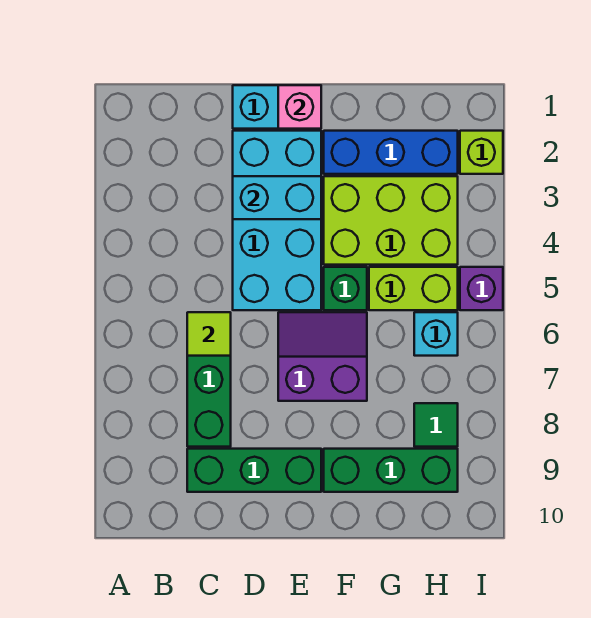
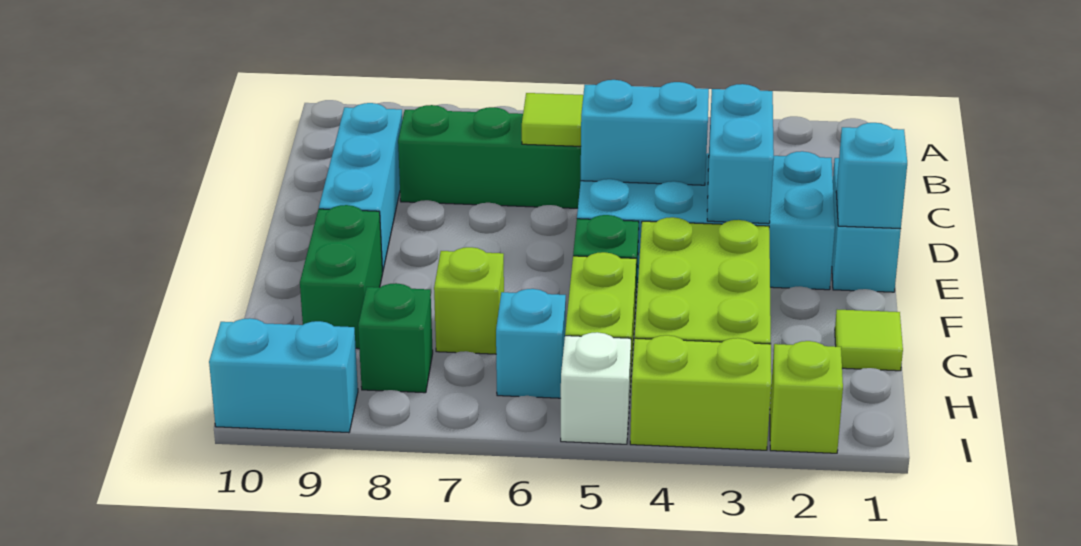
green 1x3 brick [187,449,321,492] -> cyan 1x3 brick [319,103,402,272]
none -> cyan 1x2 brick [581,80,709,185]
pink 1x1 brick [278,85,321,129] -> cyan 1x1 brick [836,123,907,229]
purple 2x2 slope [278,312,367,401] -> none
blue 1x3 brick [324,131,458,174] -> none
green 1x3 brick [324,449,458,492] -> green 1x2 brick [300,205,383,349]
none -> lime 1x1 tile [835,310,903,371]
none -> lime 1x1 brick [434,247,504,354]
green 1x1 tile [414,403,458,447] -> green 1x1 brick [358,283,433,393]
none -> lime 1x2 brick [630,335,771,450]
purple 1x1 brick [460,267,503,310] -> white 1x1 brick [561,332,631,444]
none -> cyan 1x2 brick [209,318,358,433]

